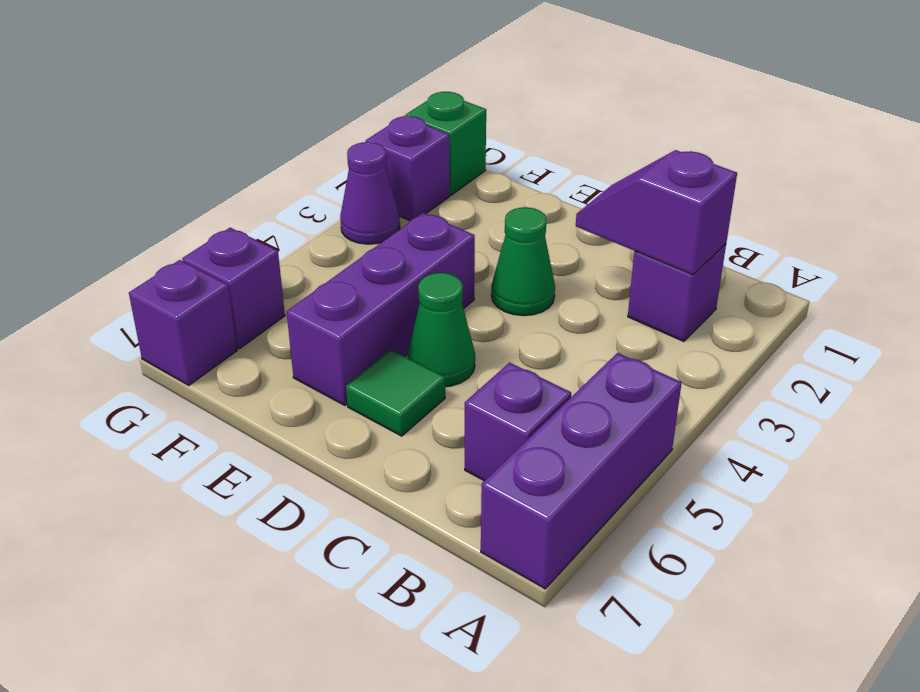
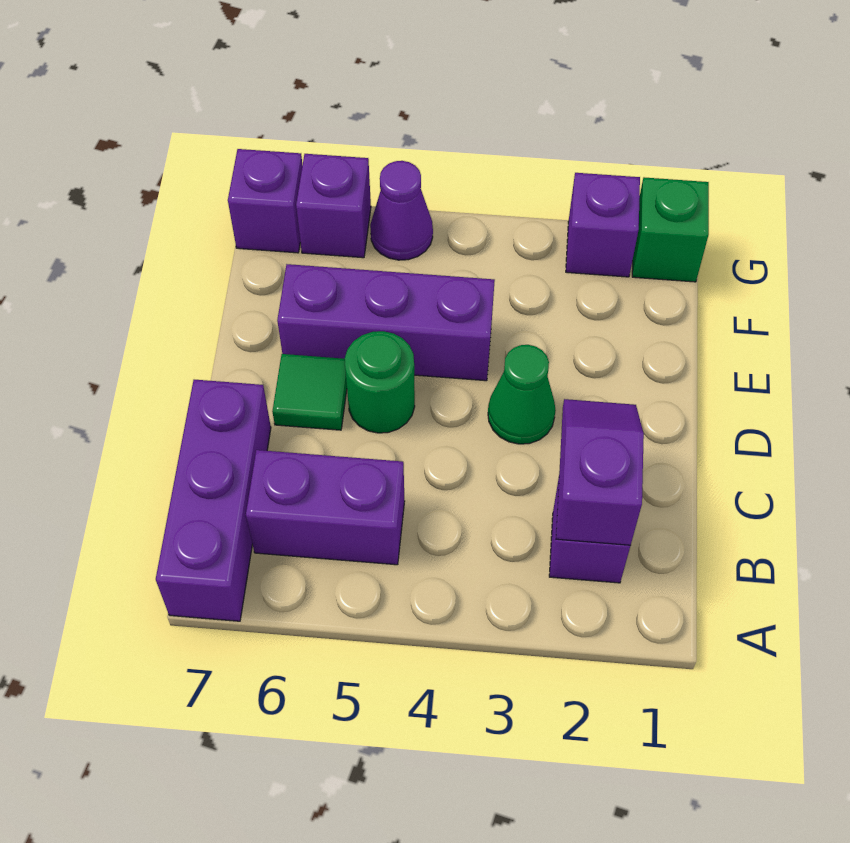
purple 1x3 brick [481,353,682,589] -> purple 1x3 brick turned to [156,380,271,621]
purple 1x1 brick [465,363,571,481] -> purple 1x2 brick [246,450,405,565]
green 1x1 cone [408,273,475,387] -> green 1x1 round brick [345,331,415,433]
purple 1x1 cone [340,142,400,244] -> purple 1x1 cone moved to [370,161,433,260]

